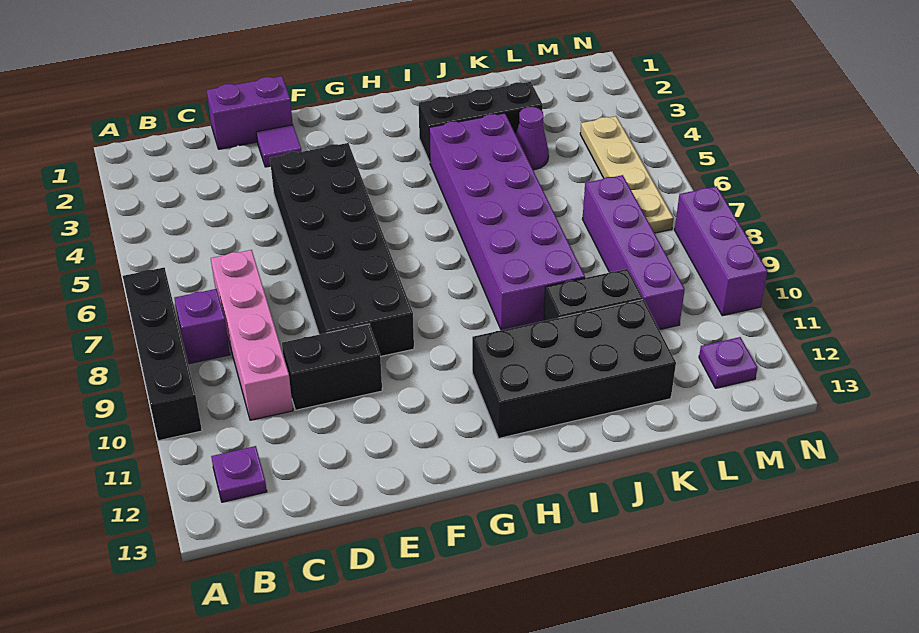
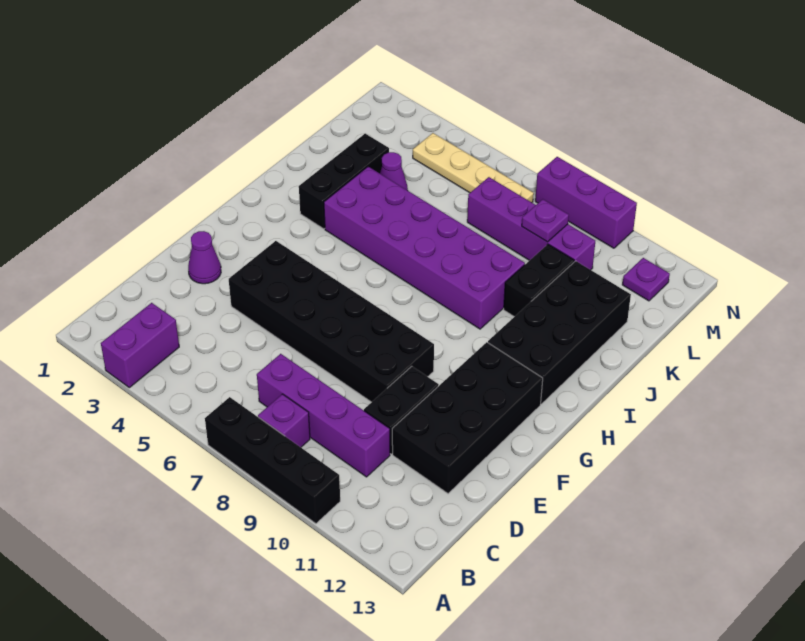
purple 1x1 plate [211,446,267,502] -> purple 1x1 plate moved to [522,199,569,242]
pink 1x4 brick [211,250,293,420] -> purple 1x4 brick [257,354,390,477]
purple 1x2 brick [206,76,293,149] -> purple 1x2 brick moved to [101,303,179,388]
none -> black 2x4 brick [392,342,543,494]
purple 1x1 tile [256,125,302,167] -> purple 1x1 cone [188,231,221,284]

